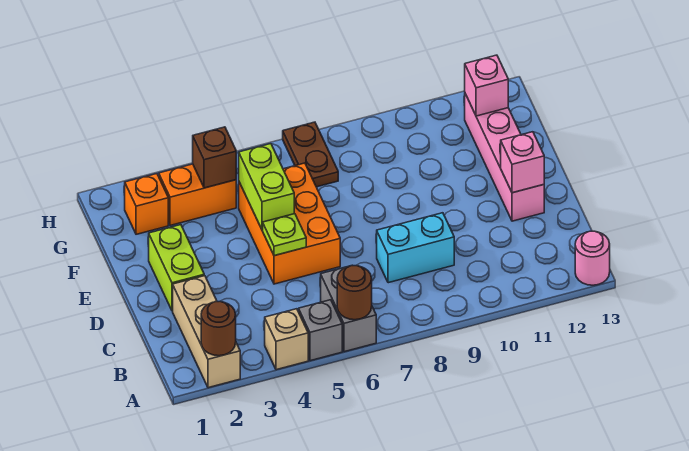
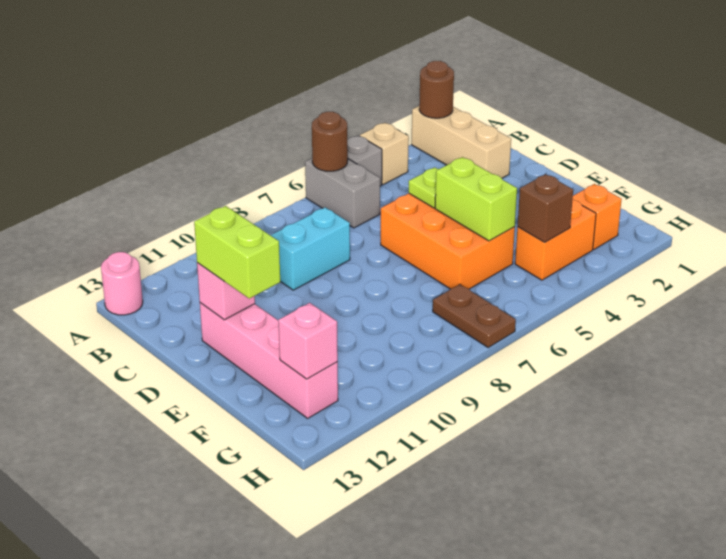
lime 1x2 brick [149,225,204,311] -> lime 1x2 brick moved to [194,206,280,299]

